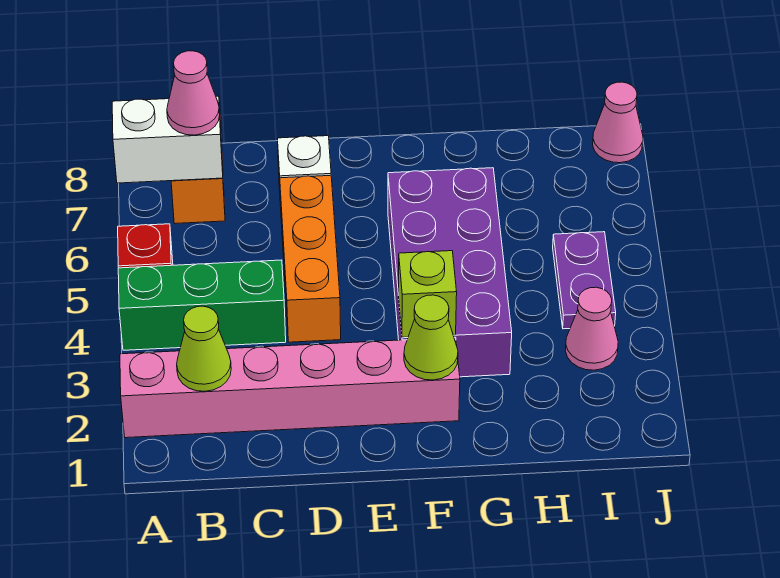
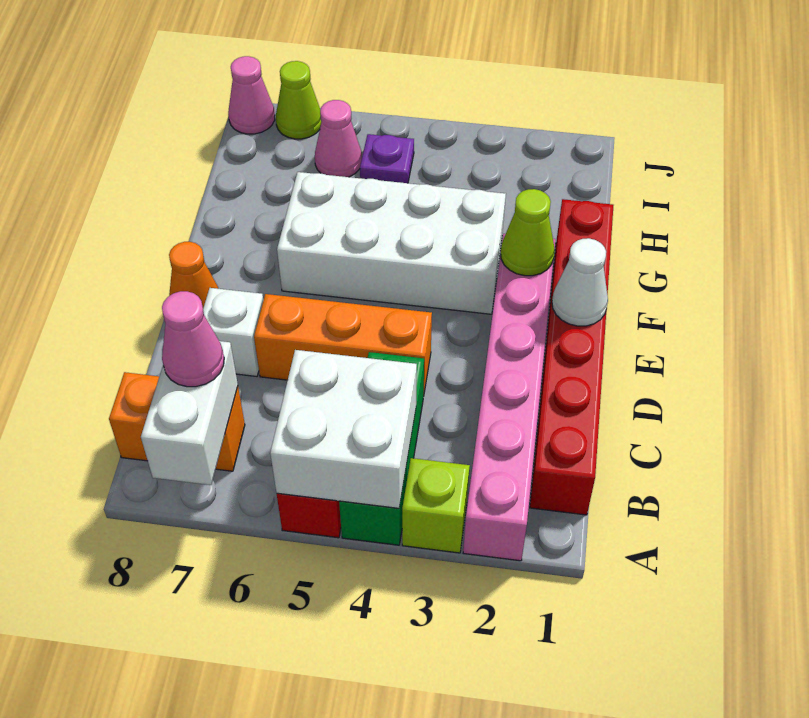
none -> white 2x2 brick [270,350,417,508]
none -> red 1x6 brick [530,199,614,515]
lime 1x1 cone [177,306,231,391] -> lime 1x1 cone moved to [276,61,321,139]
none -> white 1x1 cone [552,238,608,326]
none -> orange 1x1 cone [169,242,219,308]
purple 2x4 brick [388,168,512,377] -> white 2x4 brick [277,172,506,314]
lime 1x1 brick [399,251,457,337] -> lime 1x1 brick moved to [402,458,470,553]
pink 1x1 cone [565,287,618,370] -> pink 1x1 cone moved to [315,100,362,177]
purple 1x2 plate [553,232,616,329] -> purple 1x1 plate [360,134,414,183]

